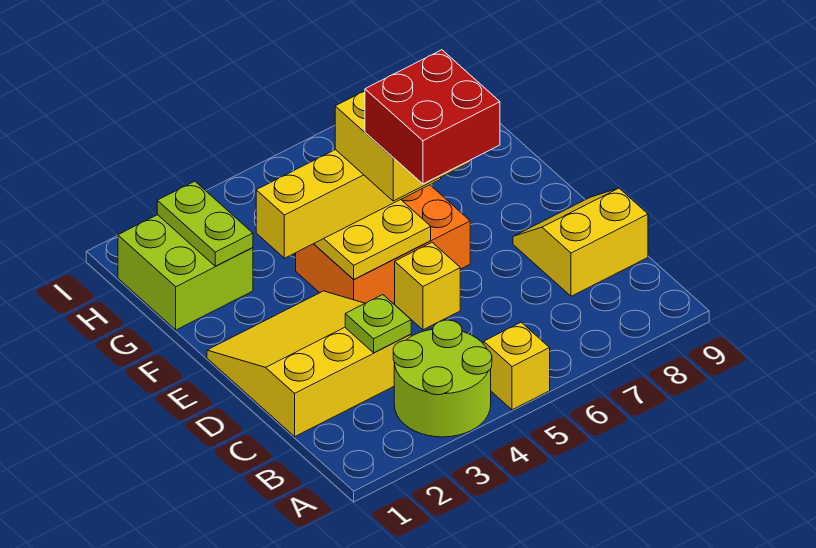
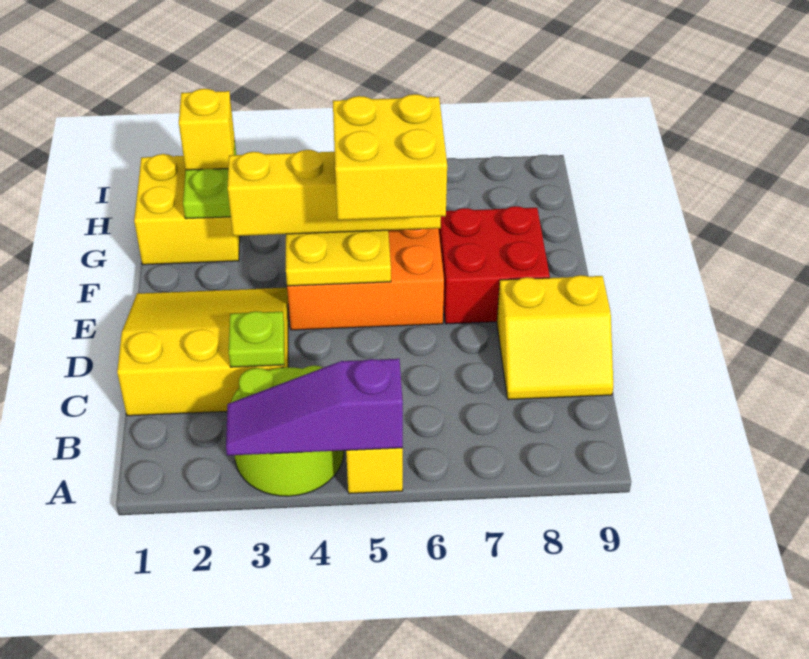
none -> purple 1x3 slope [226,359,403,456]
yellow 2x2 slope [513,188,648,296] -> yellow 2x2 slope turned to [497,275,613,400]
yellow 1x1 brick [395,243,460,330] -> yellow 1x1 brick moved to [179,89,235,170]
red 2x2 brick [365,50,500,184] -> red 2x2 brick moved to [439,206,550,324]
lime 2x2 brick [118,215,253,330] -> yellow 2x2 brick [134,154,240,265]

